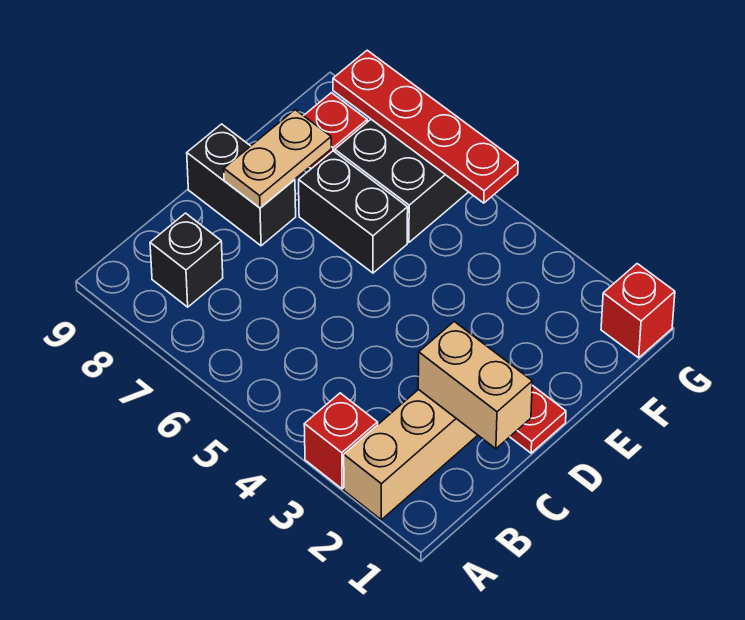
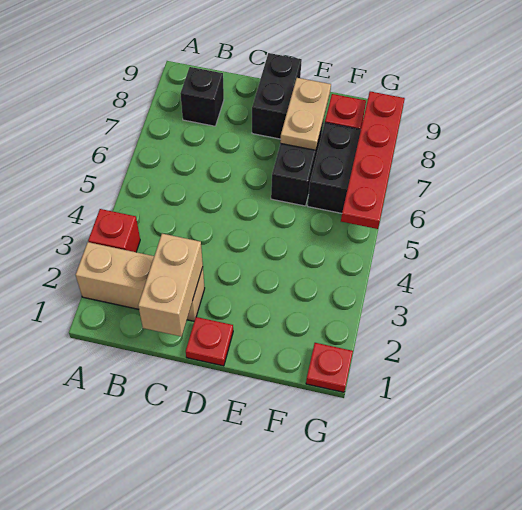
tan 1x2 plate [224,110,331,208] -> tan 1x2 plate turned to [280,78,331,150]
red 1x1 brick [601,264,675,358] -> red 1x1 plate [306,343,353,392]

